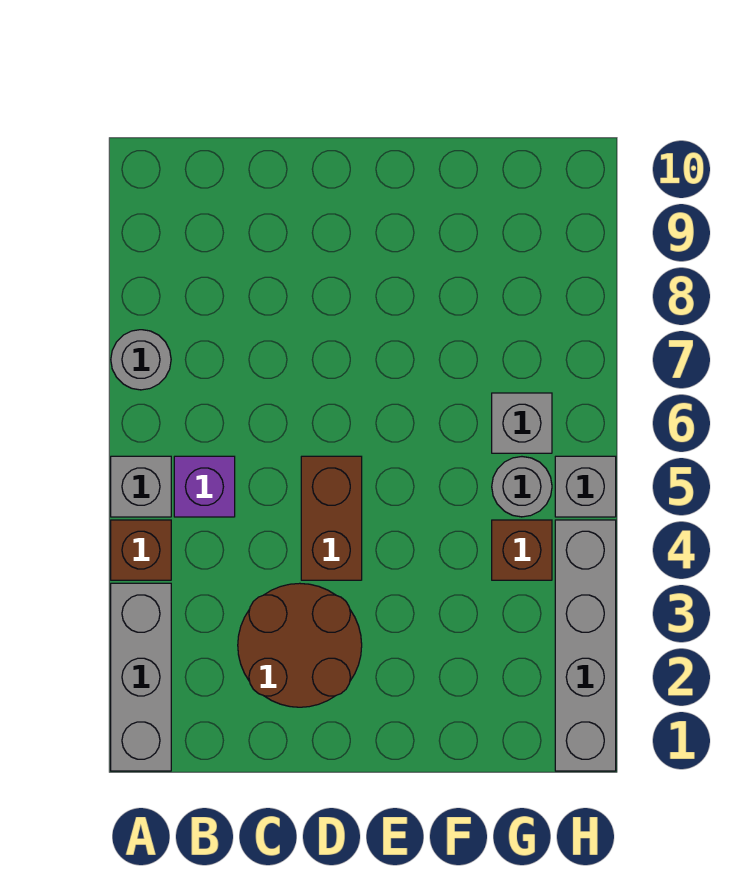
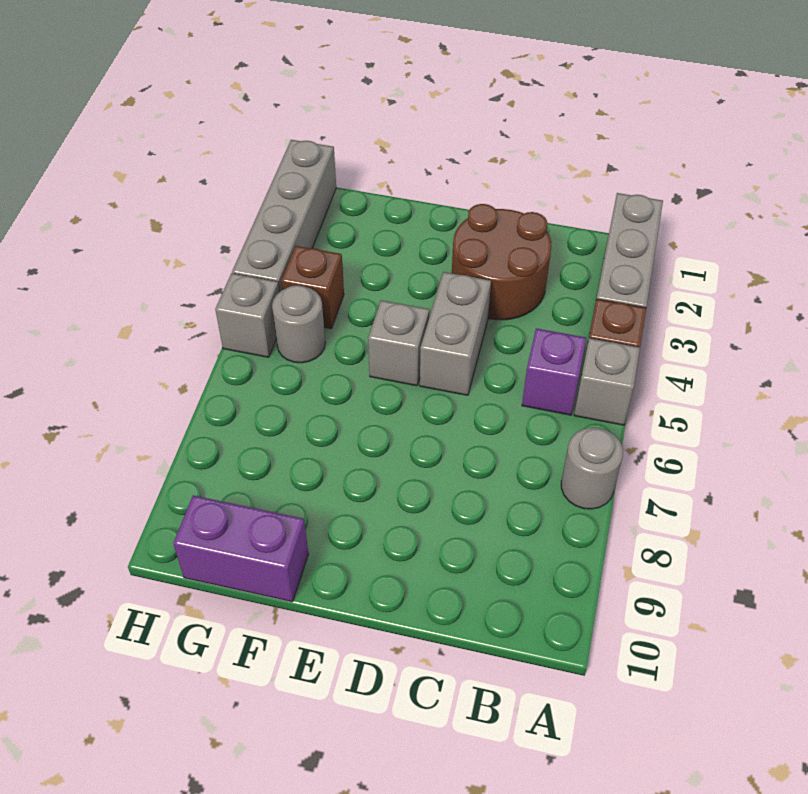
brown 1x2 brick [301,456,362,580] -> grey 1x2 brick [420,272,491,395]
none -> purple 1x2 brick [173,495,309,602]
grey 1x1 brick [492,393,552,453] -> grey 1x1 brick moved to [368,300,429,386]

